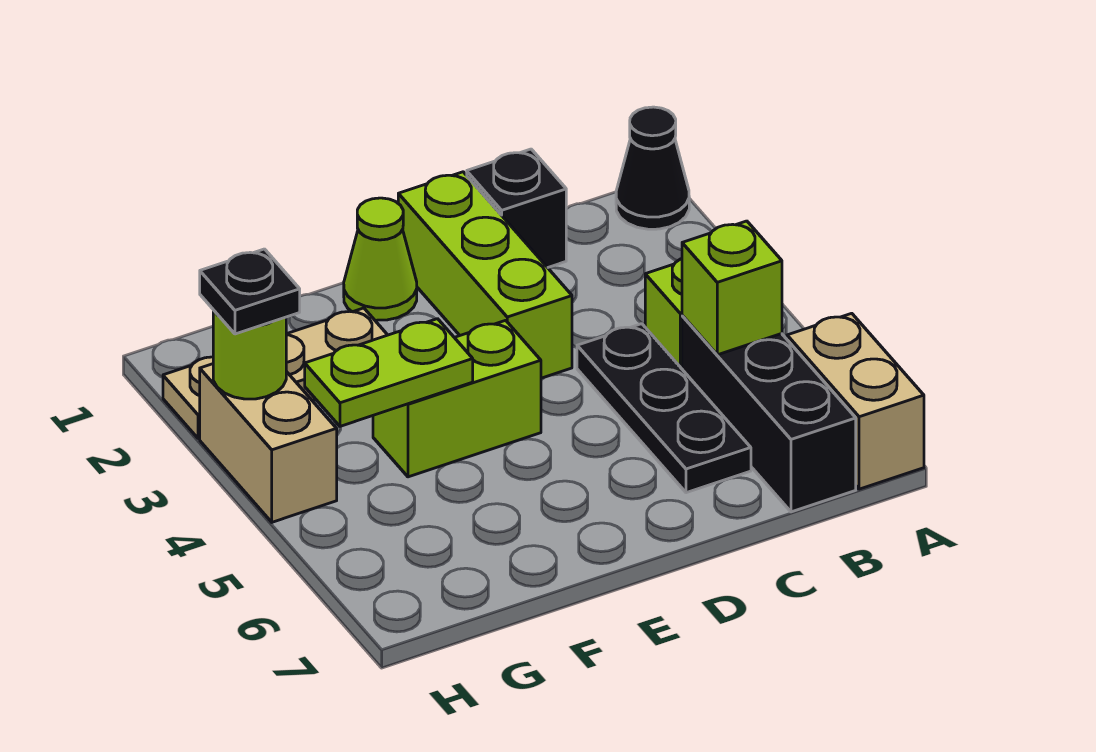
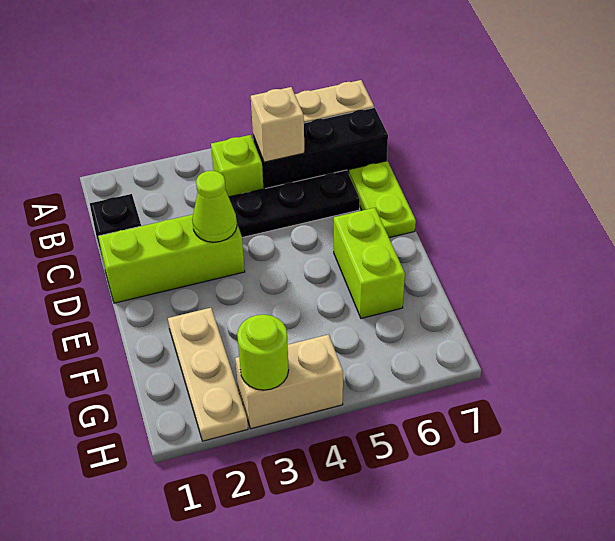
black 1x1 cone [616,107,689,229] -> none
lime 1x1 brick [682,221,782,355] -> tan 1x1 brick [251,87,304,162]
lime 1x1 cone [344,198,417,320] -> lime 1x1 cone moved to [192,171,237,242]
lime 1x2 brick [373,320,541,477] -> lime 1x2 brick moved to [334,208,405,318]
lime 1x2 plate [305,319,473,427] -> lime 1x2 plate moved to [349,161,416,238]
black 1x1 plate [200,249,300,334] -> none

